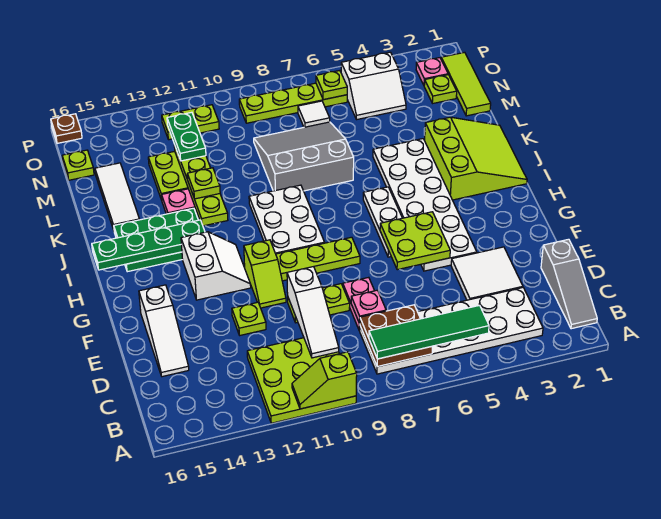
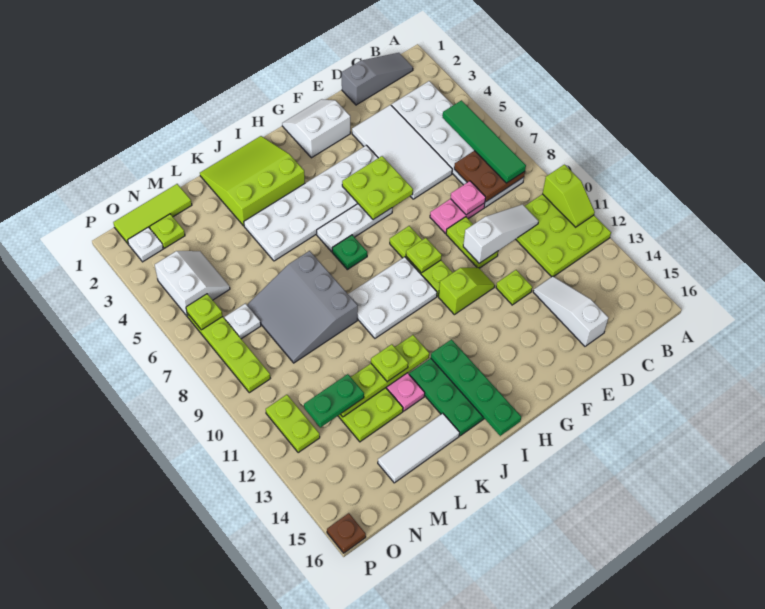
white 2x2 tile [451,247,523,300] -> white 2x4 tile [352,105,452,199]
white 1x3 slope [139,285,189,377] -> white 1x3 slope turned to [533,276,608,346]
white 2x2 slope [181,232,251,300] -> white 2x2 slope moved to [282,99,350,158]
none -> green 1x1 plate [332,235,367,270]
white 1x1 tile [298,101,330,127] -> white 1x1 plate [225,304,261,339]
lime 1x1 plate [62,150,94,180] -> lime 1x1 plate moved to [406,238,442,273]
pink 1x1 plate [416,58,448,85] -> white 1x1 plate [128,227,163,262]

